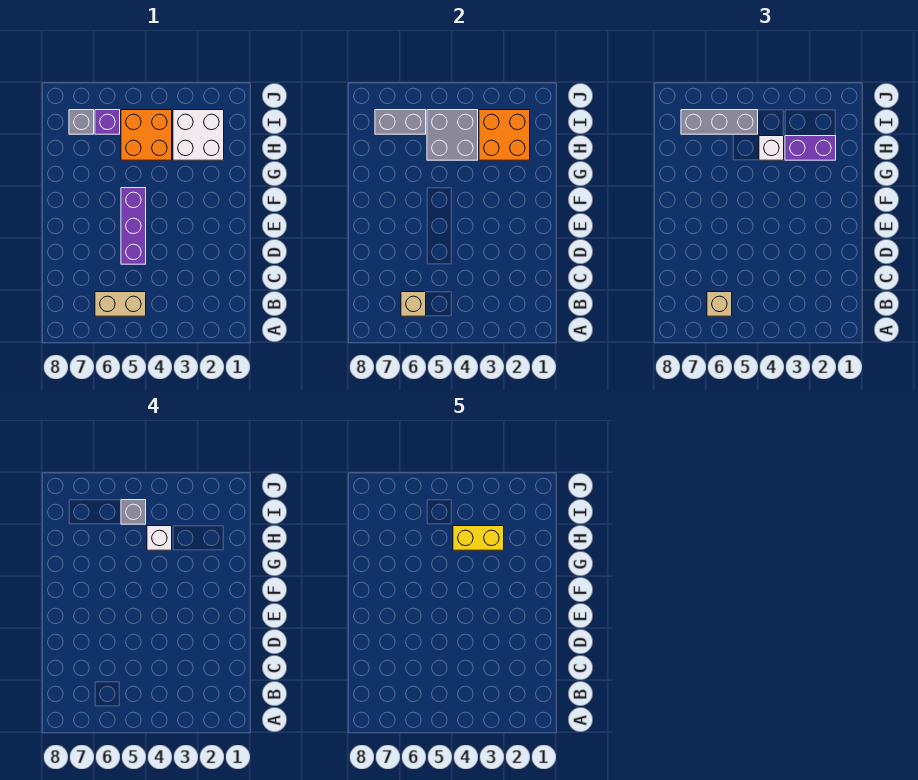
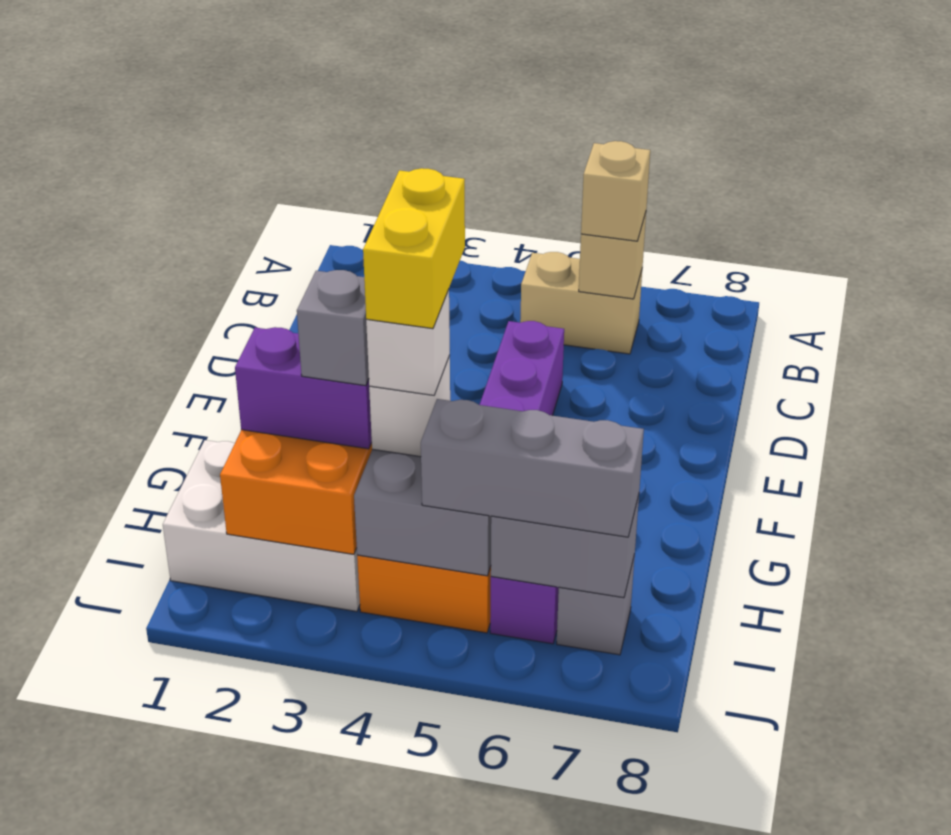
white 2x2 brick [173,110,224,160] -> white 2x3 brick [163,440,360,611]
yellow 1x2 brick [453,526,504,550] -> yellow 1x2 brick turned to [363,168,465,329]
grey 1x1 brick [121,500,146,524] -> grey 1x1 brick moved to [297,270,369,386]

